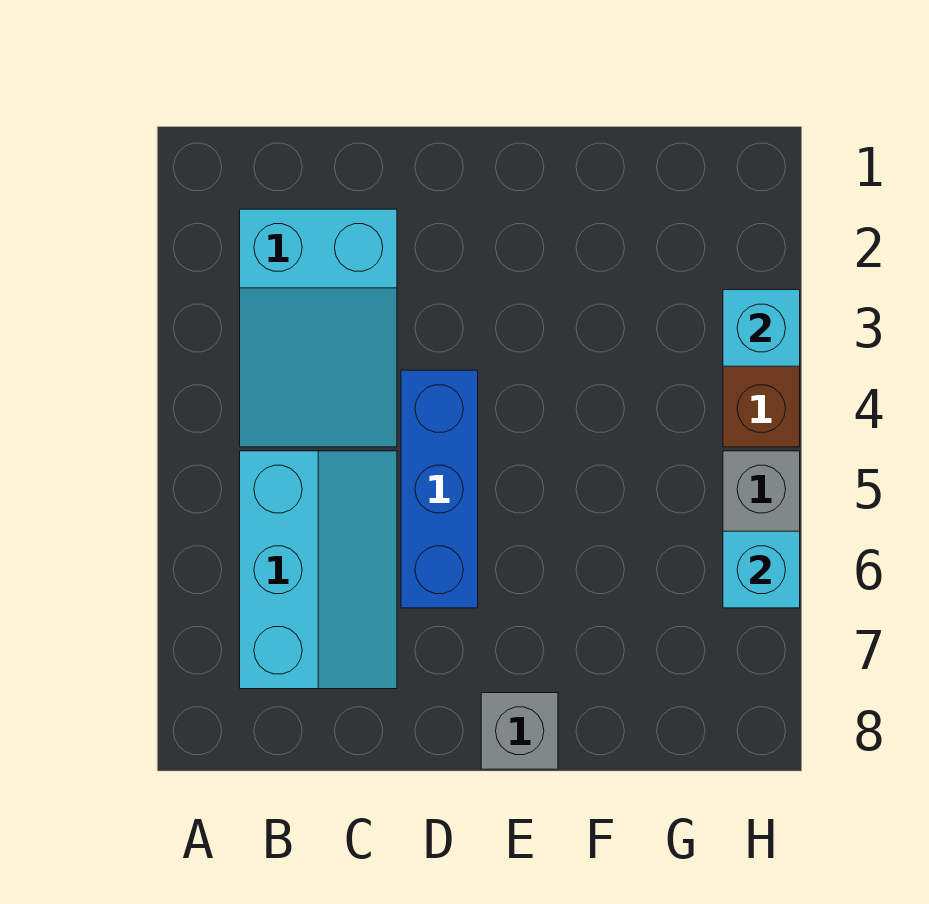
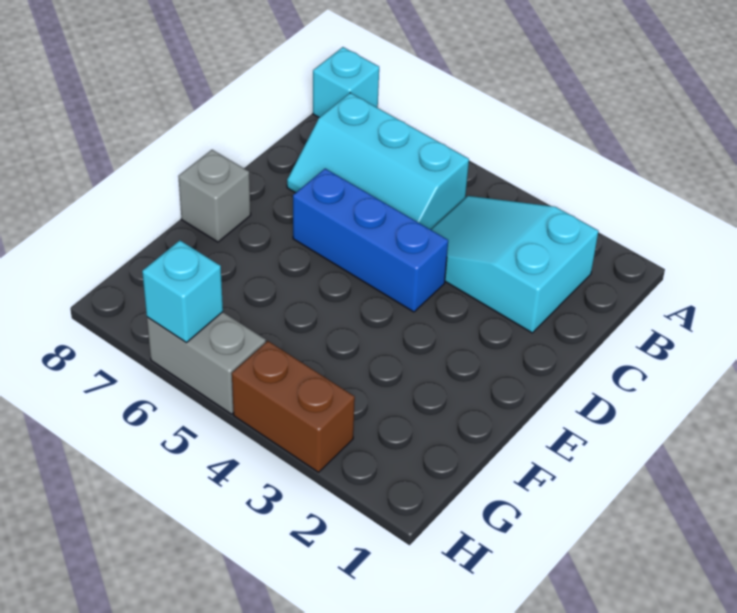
cyan 1x1 brick [723,290,800,366] -> cyan 1x1 brick moved to [313,47,379,118]

